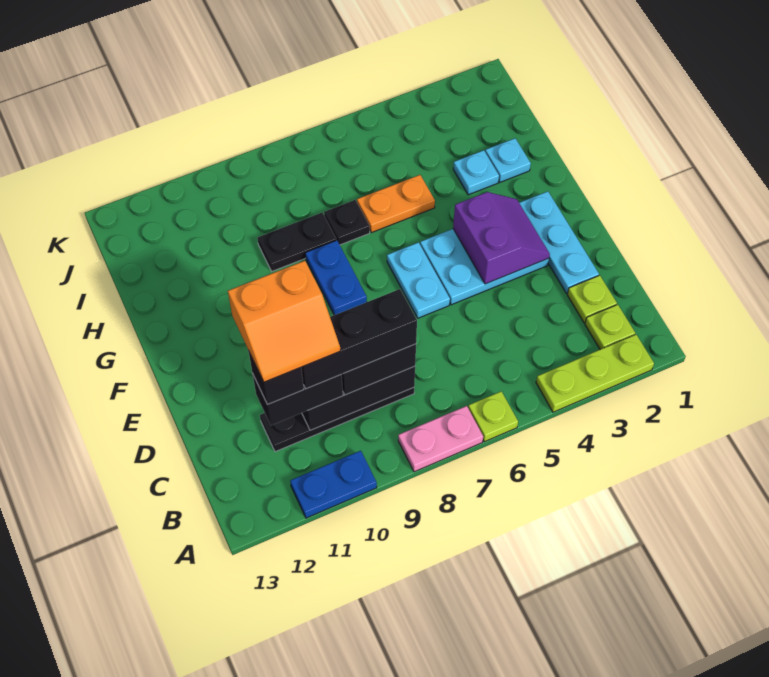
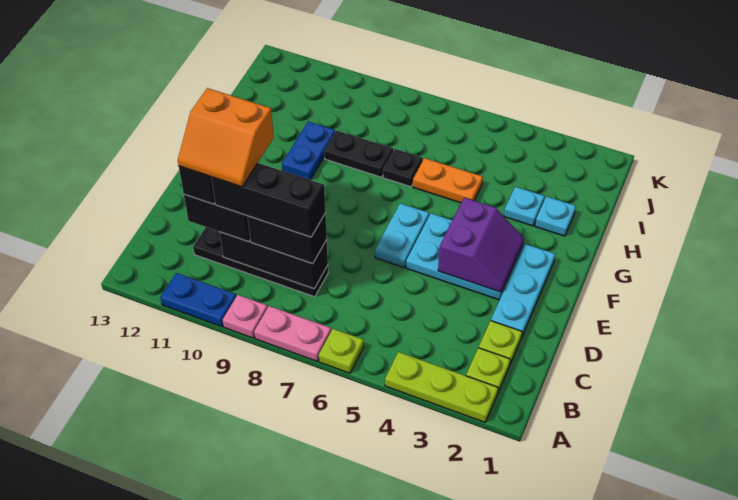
none -> pink 1x1 plate [223,295,268,338]
blue 1x2 plate [305,240,367,315] -> blue 1x2 plate moved to [282,122,335,180]

